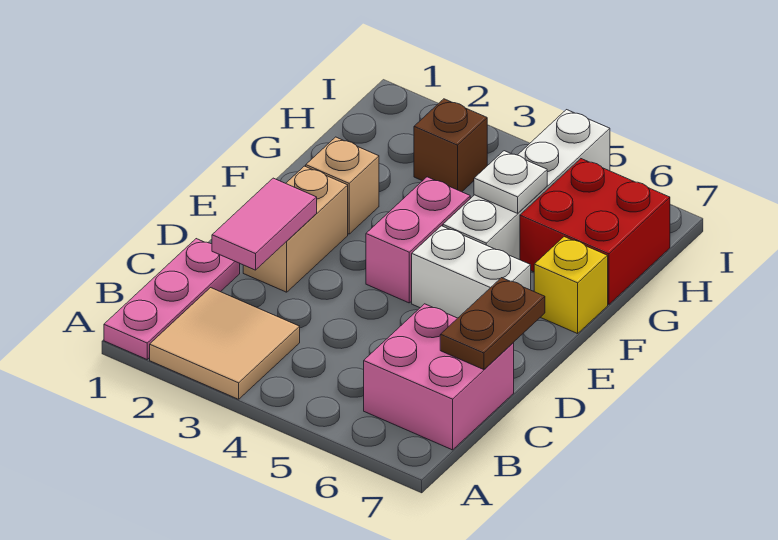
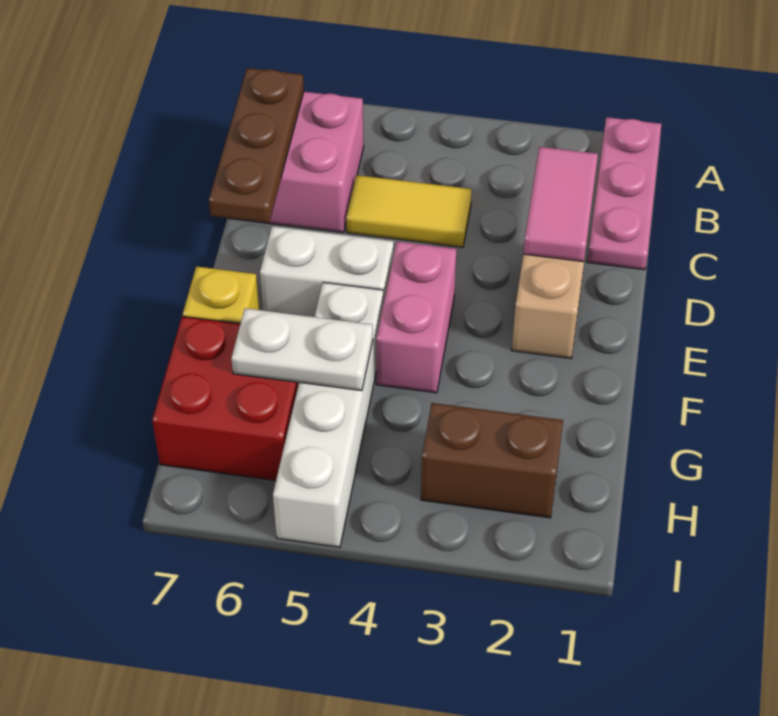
tan 2x2 tile [150,288,300,399] -> none
none -> yellow 1x2 tile [346,175,472,247]
brown 1x2 plate [440,278,545,370] -> brown 1x3 plate [209,68,304,223]
tan 1x1 brick [306,137,379,234] -> none
white 1x1 plate [474,151,547,213] -> white 1x2 plate [231,308,373,391]
brown 1x1 brick [414,99,487,192] -> brown 1x2 brick [421,403,563,518]

